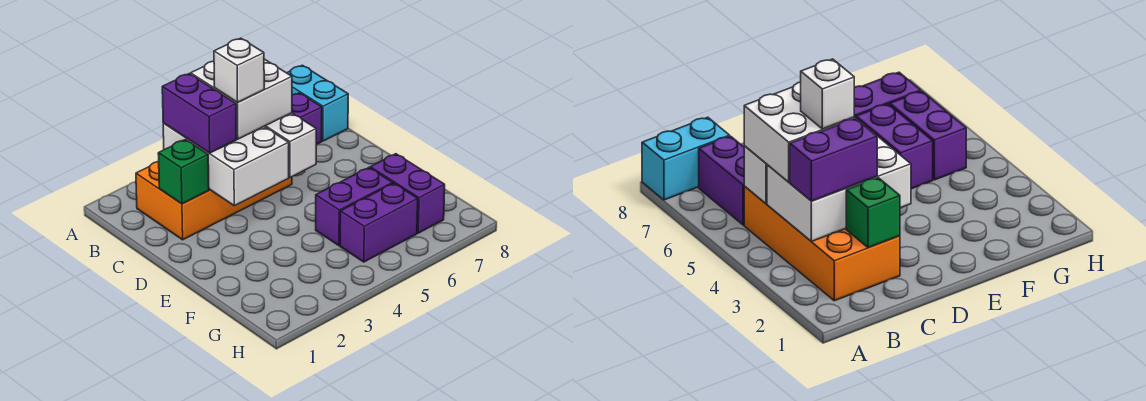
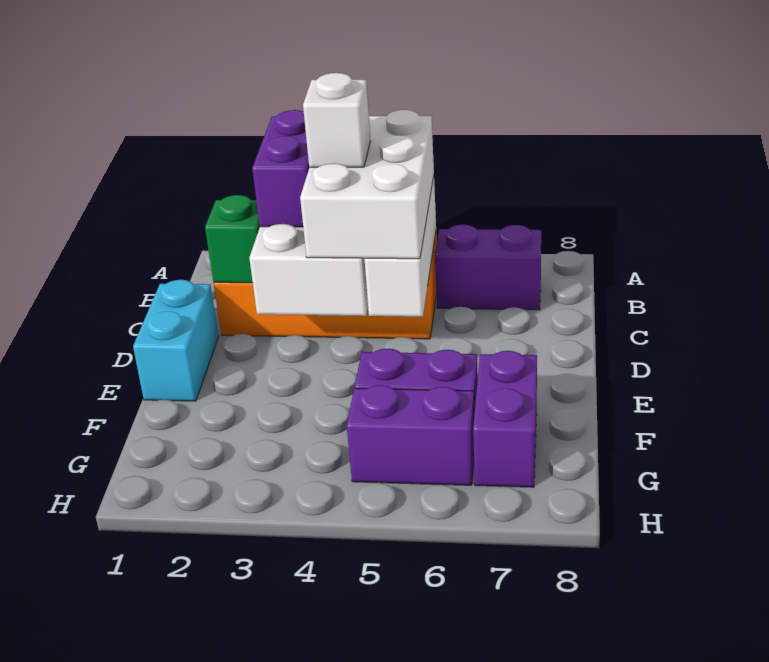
cyan 1x2 brick [287,65,348,141] -> cyan 1x2 brick moved to [133,280,219,401]
white 2x2 brick [191,59,292,139] -> white 2x3 brick [300,110,434,259]

